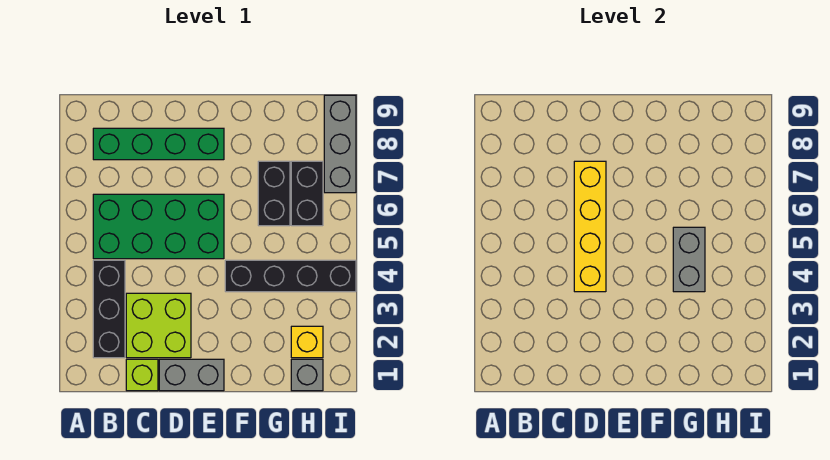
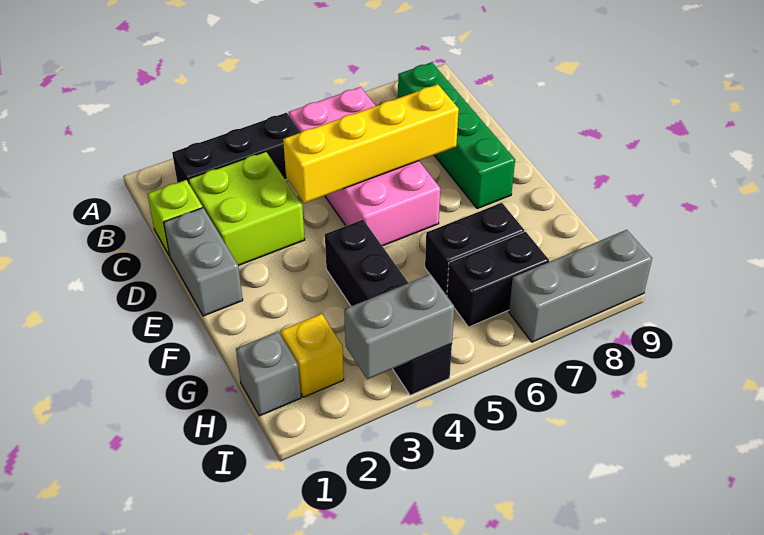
green 2x4 brick [93,194,224,259] -> pink 2x4 brick [289,87,440,246]
grey 1x2 brick [673,227,705,292] -> grey 1x2 brick moved to [344,274,454,379]

